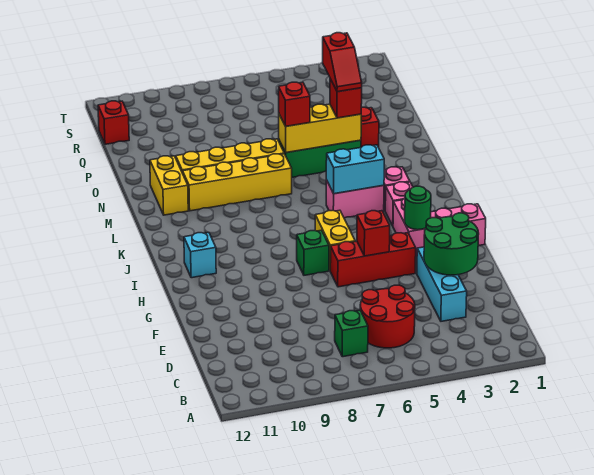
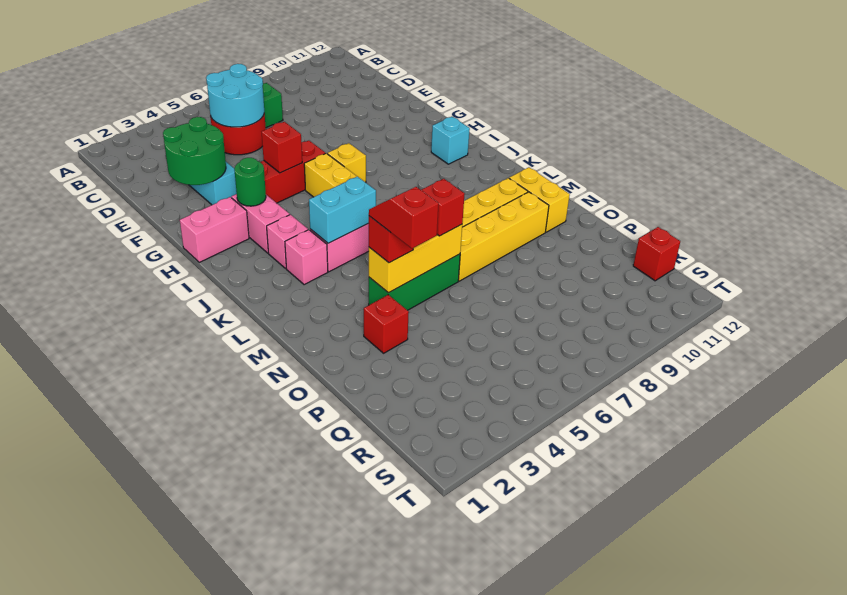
none -> cyan 2x2 round brick [206,64,264,127]
green 1x1 brick [297,230,329,275] -> yellow 1x1 brick [327,143,366,182]

